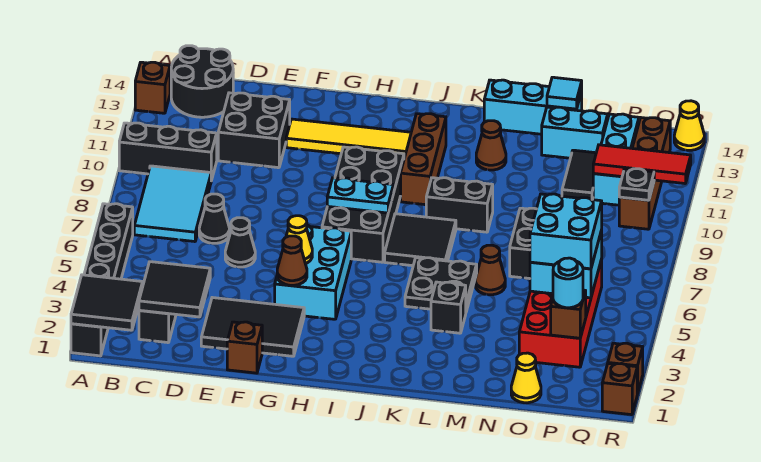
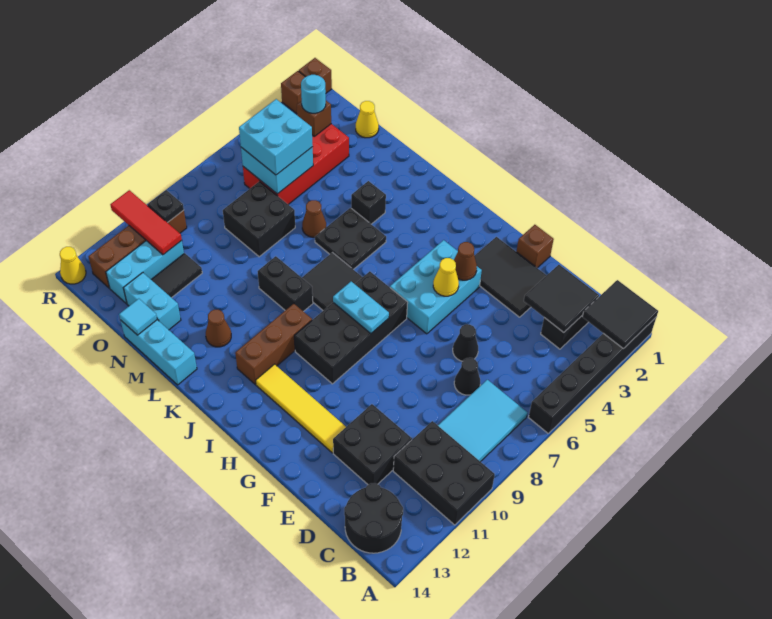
black 1x3 brick [119,123,217,181] -> black 2x3 brick [393,421,495,525]
brown 1x1 brick [135,62,170,113] -> none

